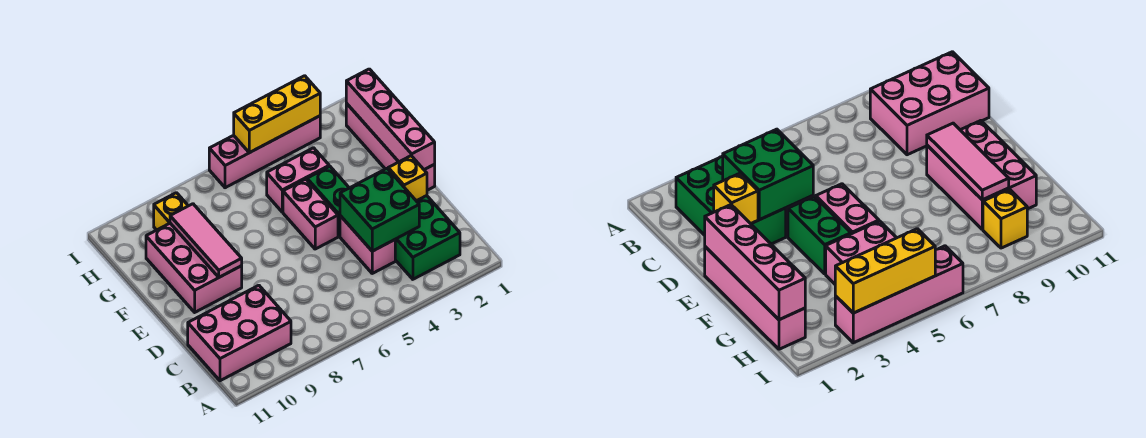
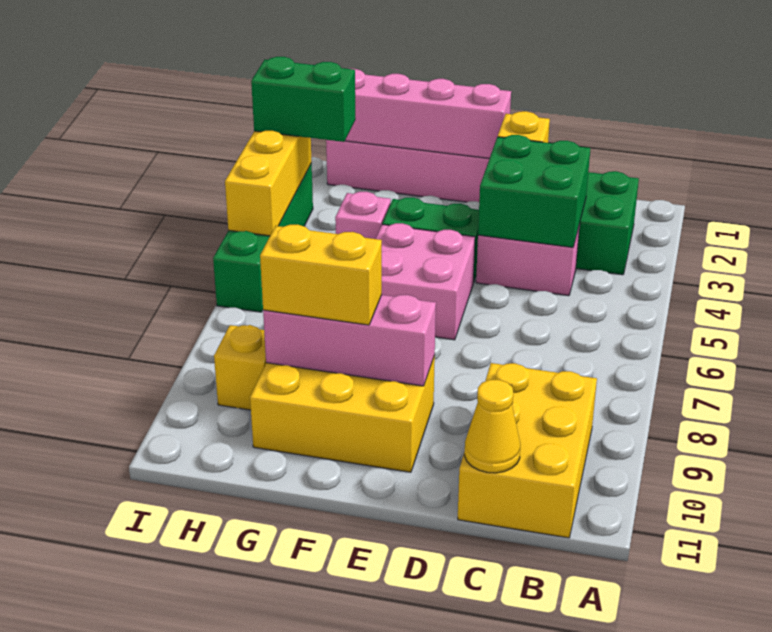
pink 2x3 brick [188,285,291,381] -> yellow 2x3 brick [458,363,597,538]
none -> yellow 1x1 cone [465,380,520,473]
pink 1x2 brick [283,179,338,249] -> pink 2x2 brick [376,223,475,340]
pink 2x3 brick [146,223,242,312] -> yellow 2x3 brick [250,356,435,472]
pink 1x3 tile [170,204,242,277] -> pink 1x3 brick [263,295,436,386]
none -> yellow 1x2 brick [260,225,382,325]
pink 1x2 brick [267,148,329,212] -> pink 1x1 brick [335,192,391,239]
none -> green 1x2 brick [251,57,356,142]
pink 1x4 brick [209,116,320,188] -> green 1x4 brick [213,163,313,312]

